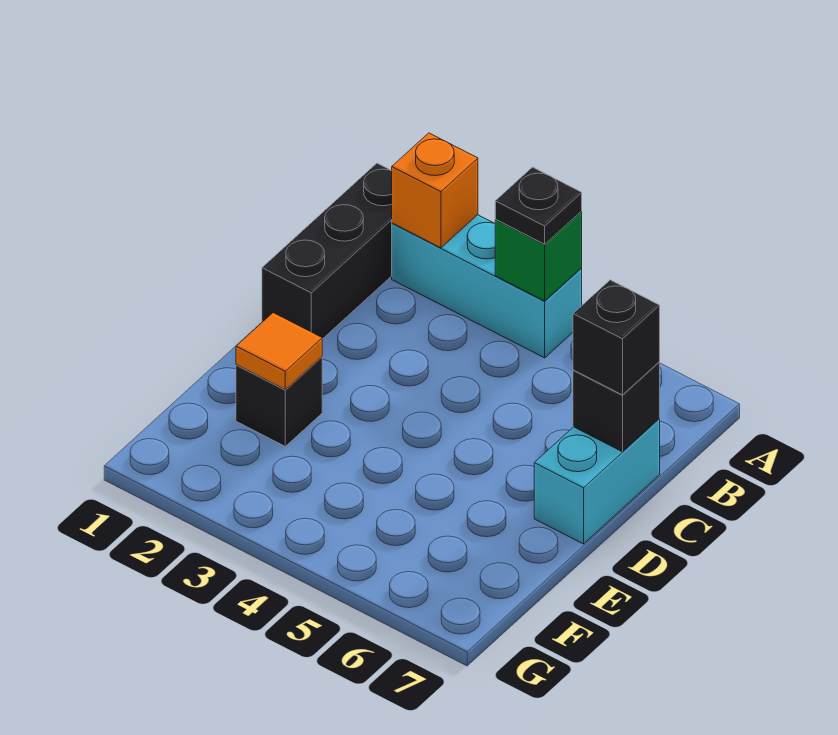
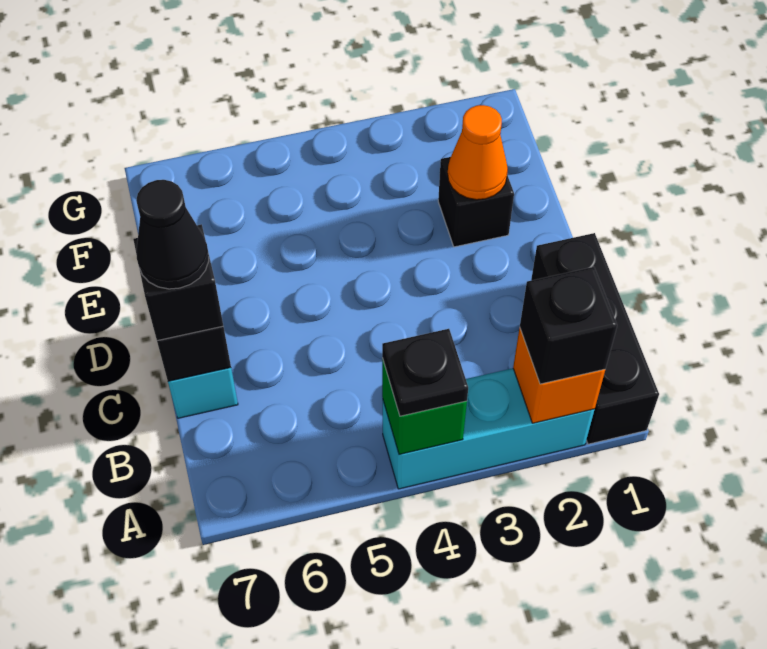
none -> black 1x1 brick [520,267,617,384]
none -> black 1x1 cone [136,180,209,289]
orange 1x1 tile [236,313,322,389] -> orange 1x1 cone [448,105,508,200]

